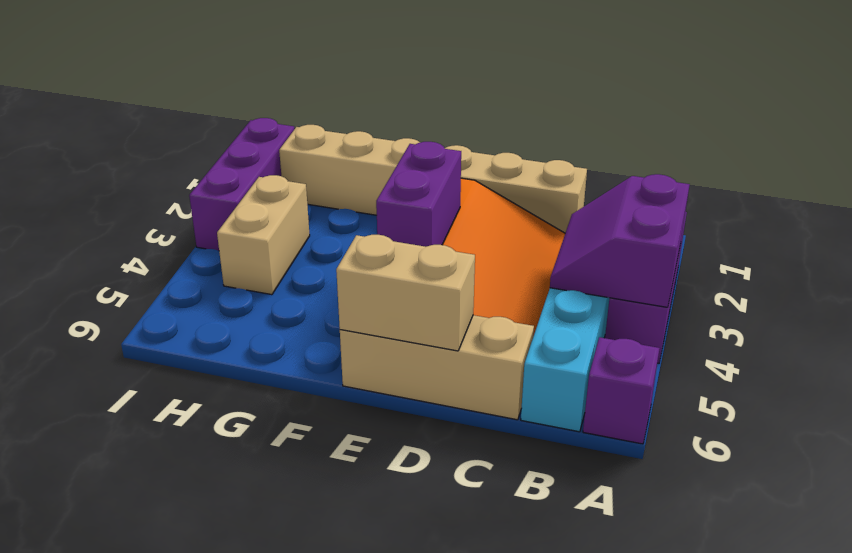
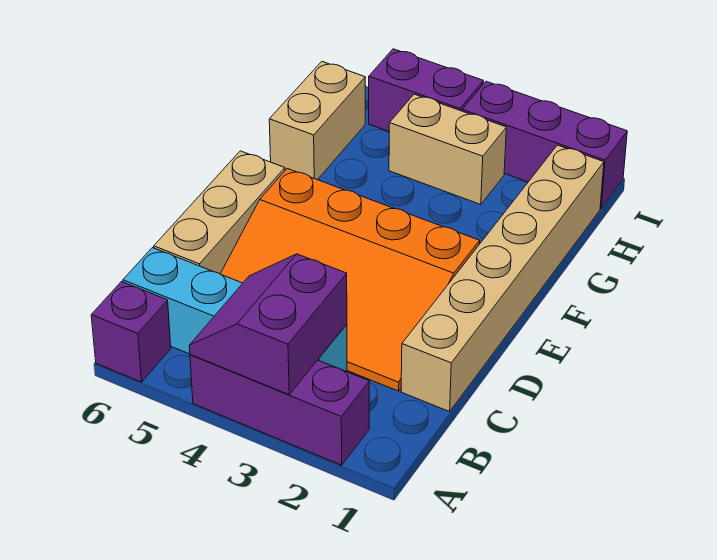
purple 2x2 slope [550,174,690,307] -> purple 2x2 slope turned to [189,254,347,395]
tan 1x2 brick [336,235,475,351] -> tan 1x2 brick moved to [269,62,365,180]
purple 1x2 brick [376,142,461,247] -> purple 1x2 brick moved to [369,49,483,131]

